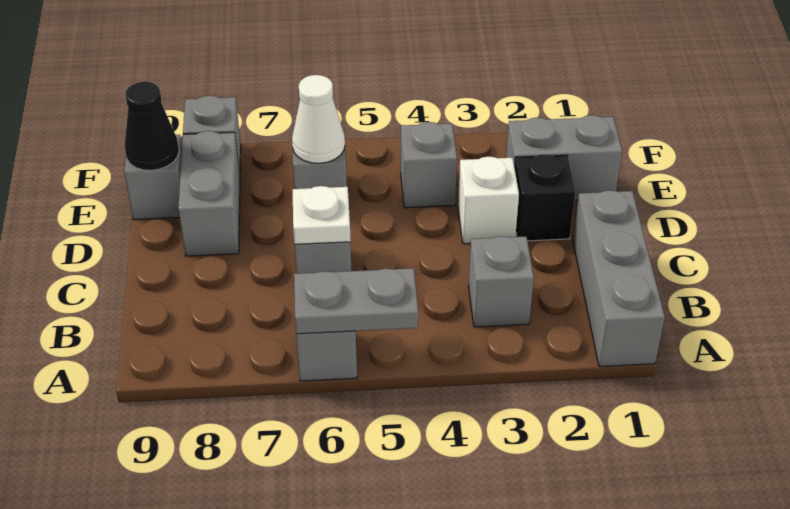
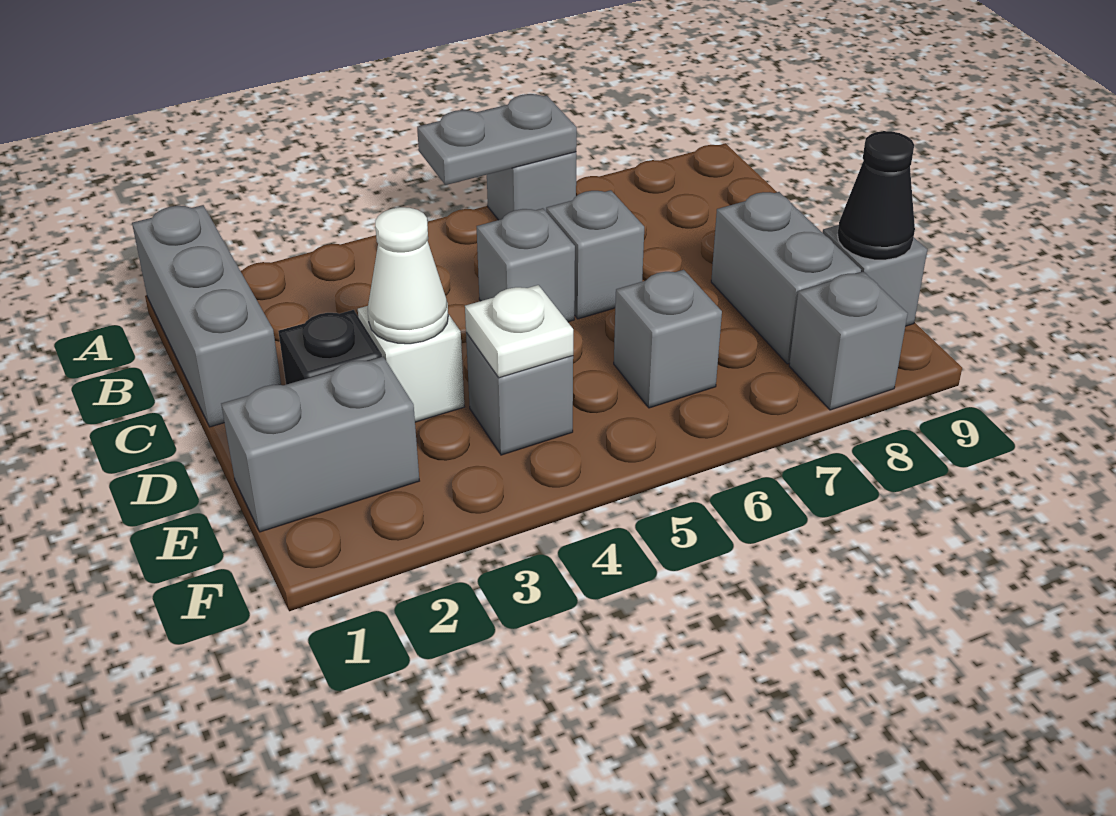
grey 1x1 brick [468,236,534,327] -> grey 1x1 brick moved to [477,208,575,322]
white 1x1 plate [293,186,351,244] -> white 1x1 plate moved to [465,285,573,378]
white 1x1 cone [292,75,345,163] -> white 1x1 cone moved to [368,207,448,344]

